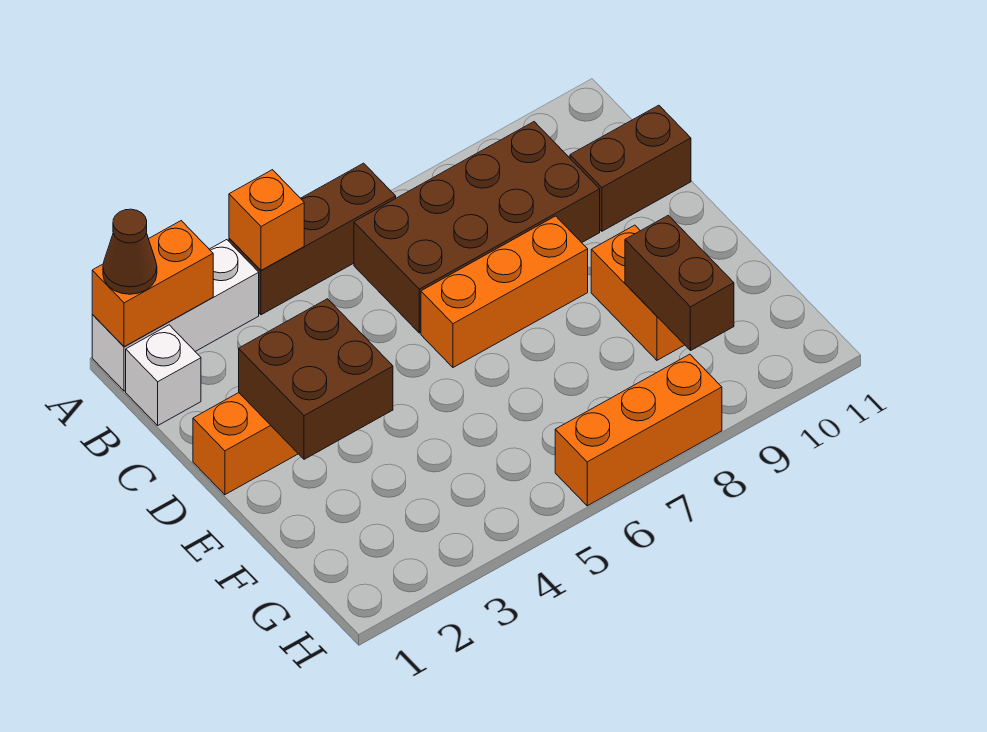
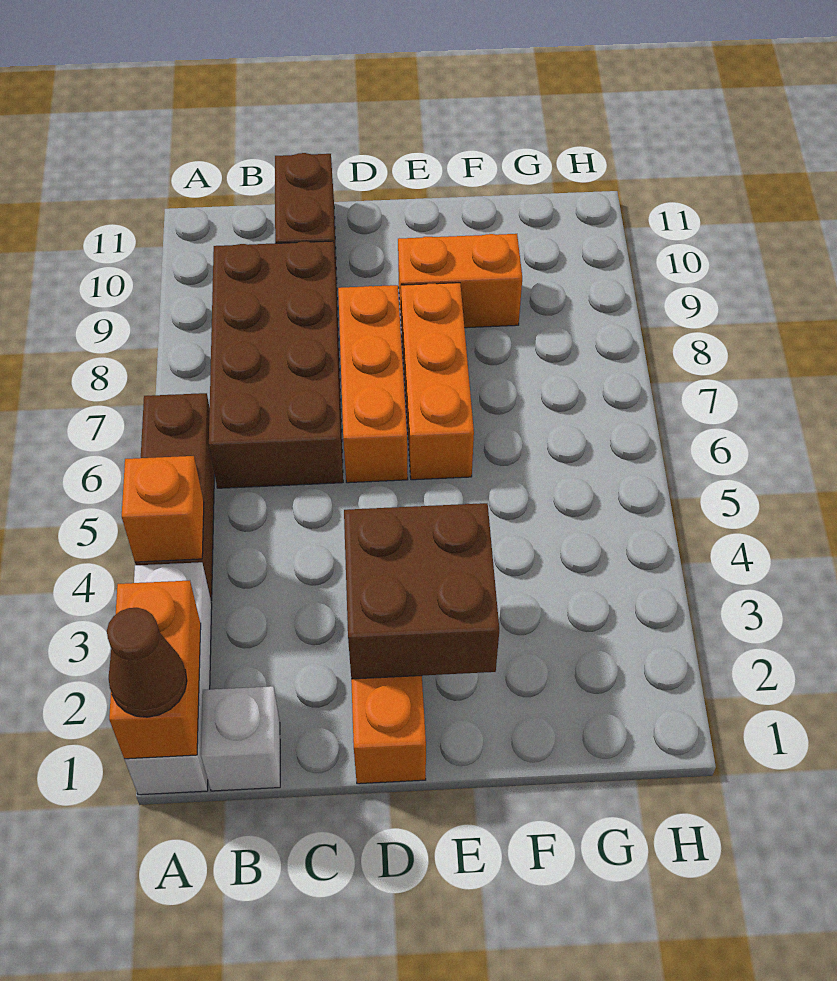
brown 1x2 brick [625,215,734,351] -> none
orange 1x3 brick [555,354,722,506] -> orange 1x3 brick moved to [401,283,474,480]

